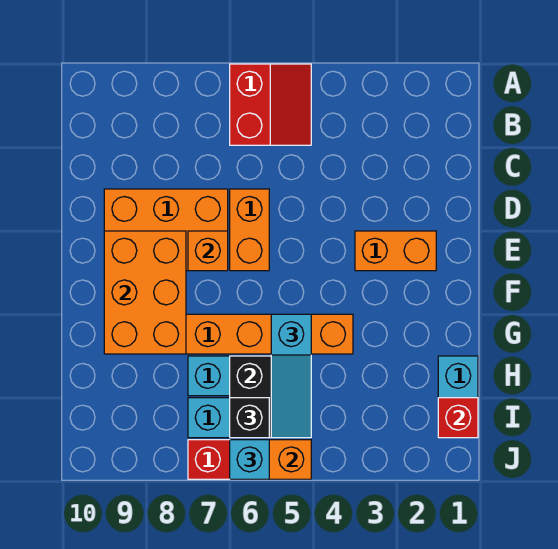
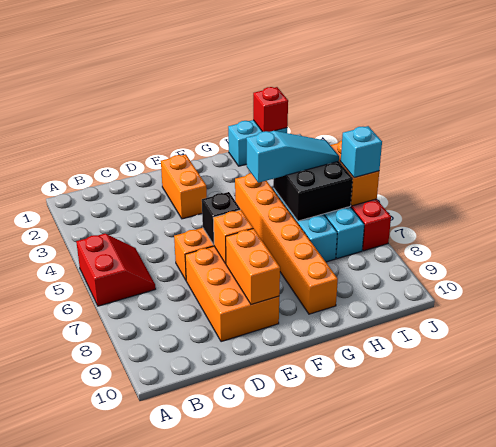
red 2x2 slope [230,64,311,145] -> red 2x2 slope turned to [76,234,156,306]
orange 2x3 brick [104,231,186,354] -> orange 1x2 brick [226,228,280,304]
black 1x1 brick [230,398,269,438] -> black 1x1 brick moved to [202,192,241,245]

